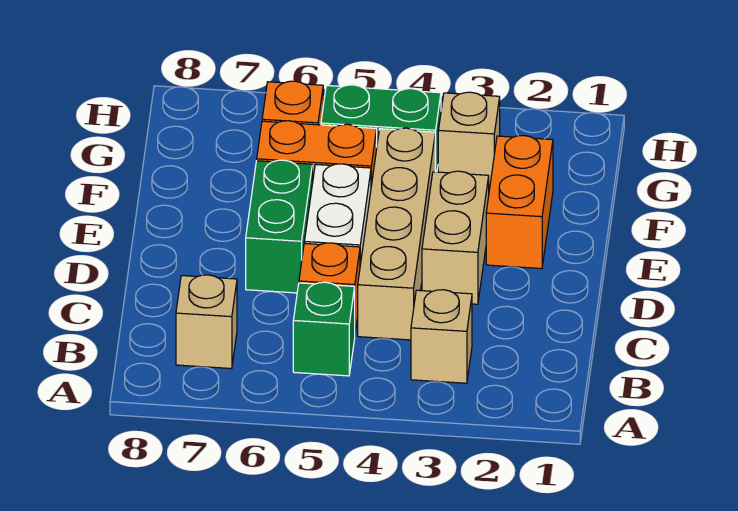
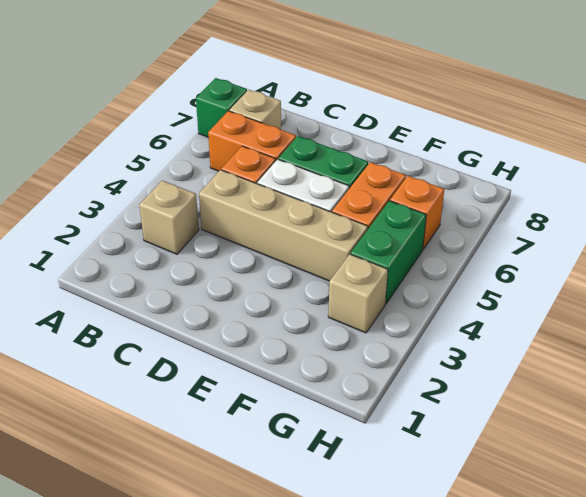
green 1x1 brick [293,282,355,376] -> green 1x1 brick moved to [196,78,247,137]
tan 1x2 brick [422,171,489,304] -> none
orange 1x2 brick [486,136,553,269] -> orange 1x2 brick moved to [208,111,296,171]

